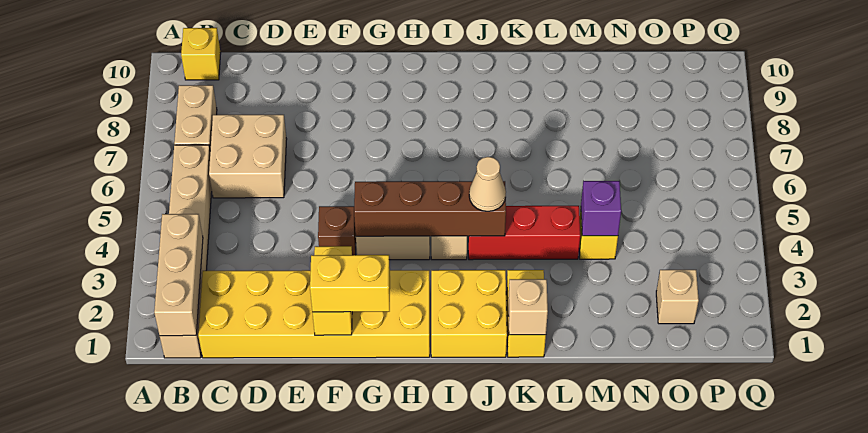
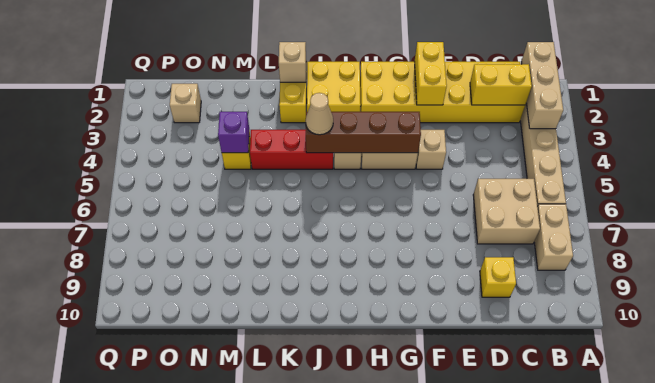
yellow 1x1 brick [181,28,221,80] -> yellow 1x1 brick moved to [480,257,516,297]
yellow 1x2 brick [310,255,390,312] -> yellow 1x2 brick moved to [470,64,532,105]
brown 1x1 brick [318,206,356,255] -> tan 1x1 brick [416,130,446,169]

